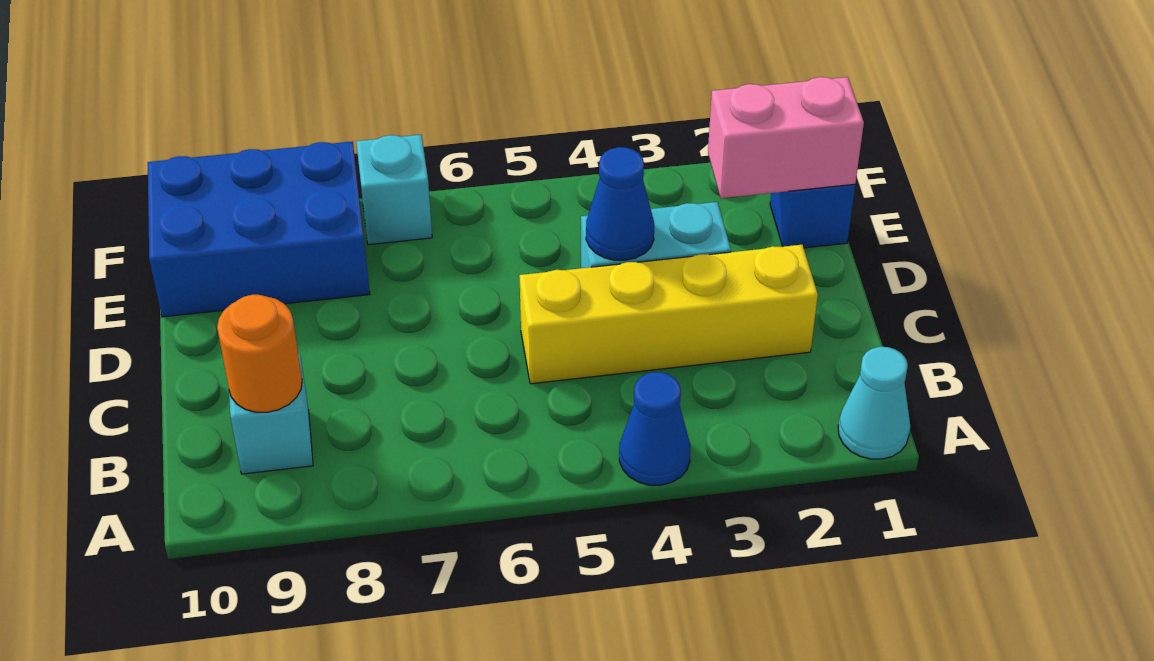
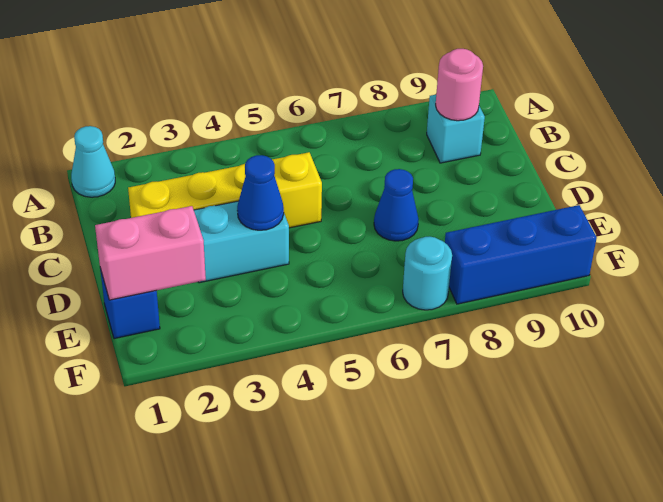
blue 1x1 cone [619,372,690,485] -> blue 1x1 cone moved to [374,169,419,241]
orange 1x1 round brick [217,295,302,412] -> pink 1x1 round brick [436,49,483,121]
blue 2x3 brick [148,141,370,317] -> blue 1x3 brick [445,205,597,304]
cyan 1x1 brick [356,135,432,245] -> cyan 1x1 round brick [403,237,452,310]

